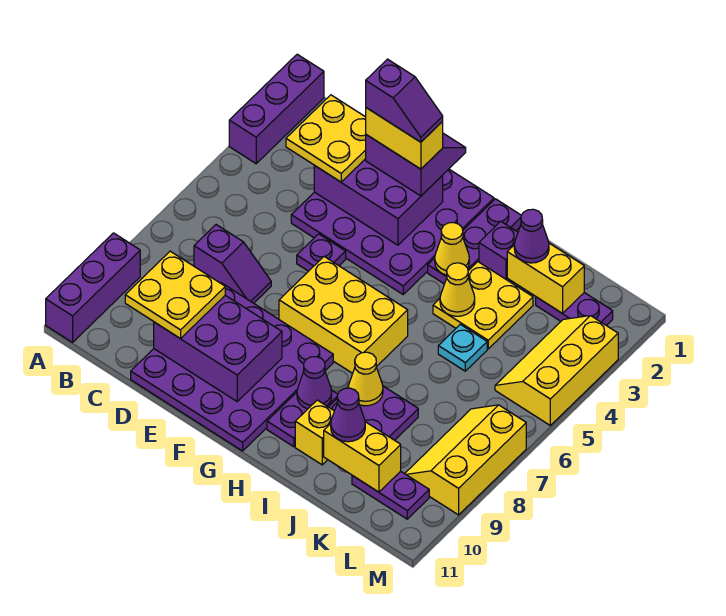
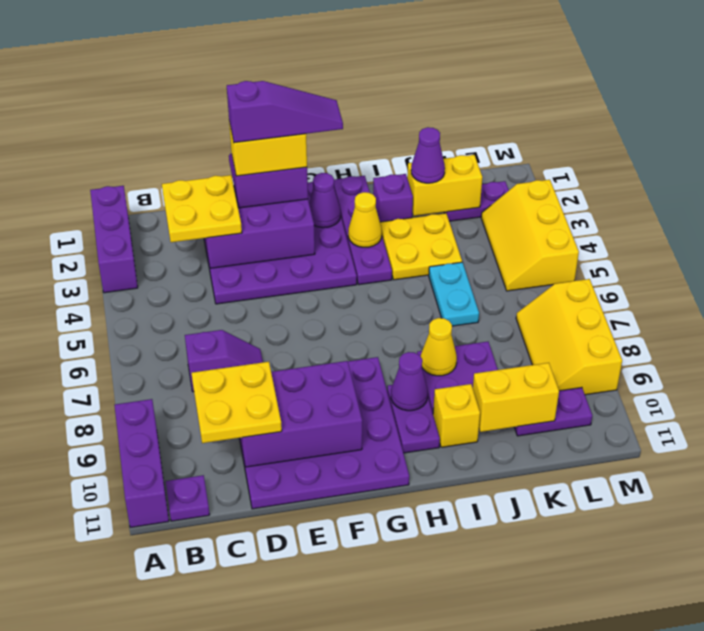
purple 1x2 slope [366,59,443,142] -> purple 1x3 slope [227,81,343,143]
purple 1x1 plate [297,234,346,271] -> purple 1x1 plate moved to [166,475,210,521]
yellow 2x3 brick [279,257,408,373] -> none
purple 1x3 plate [428,199,521,284] -> purple 1x4 plate [334,176,392,285]
yellow 1x1 cone [440,263,475,316] -> none
cyan 1x1 plate [438,324,487,371] -> cyan 1x2 plate [429,262,479,326]
purple 1x1 cone [331,388,365,442] -> purple 1x1 cone moved to [309,173,341,228]

